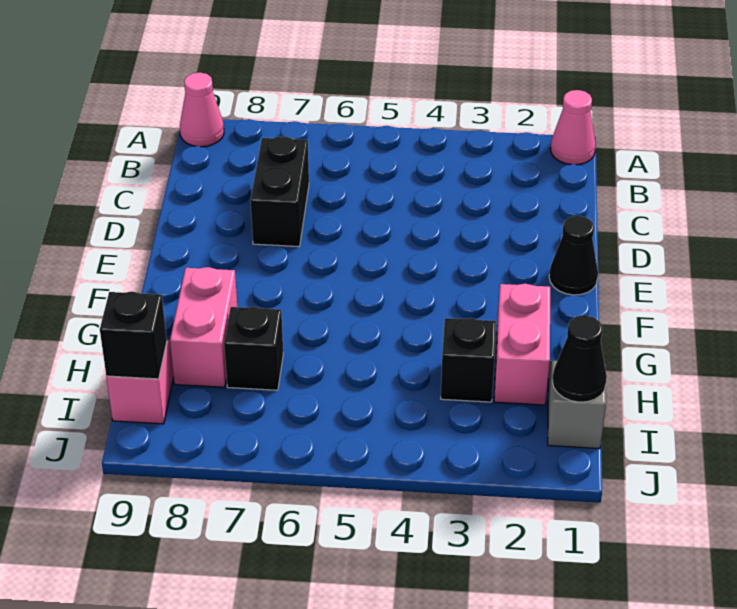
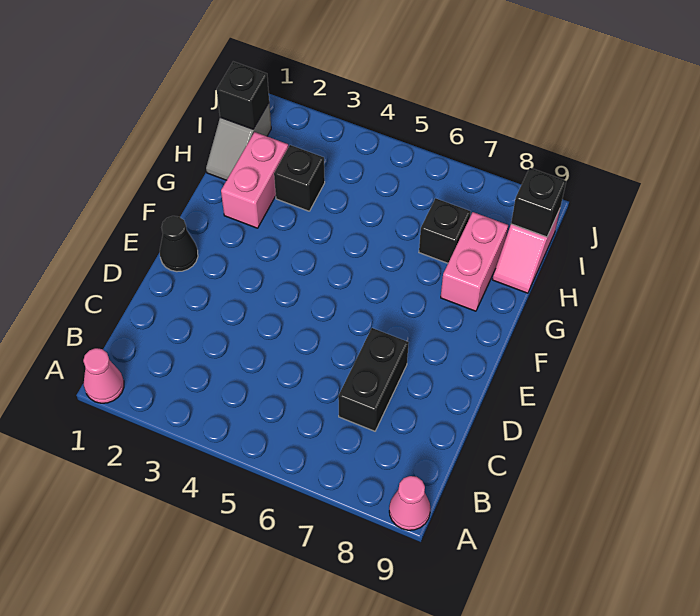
black 1x1 cone [552,315,607,402] -> black 1x1 brick [217,62,269,129]

